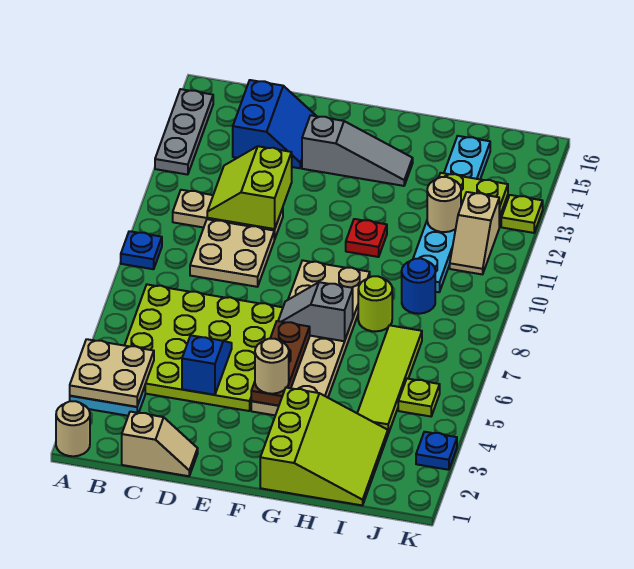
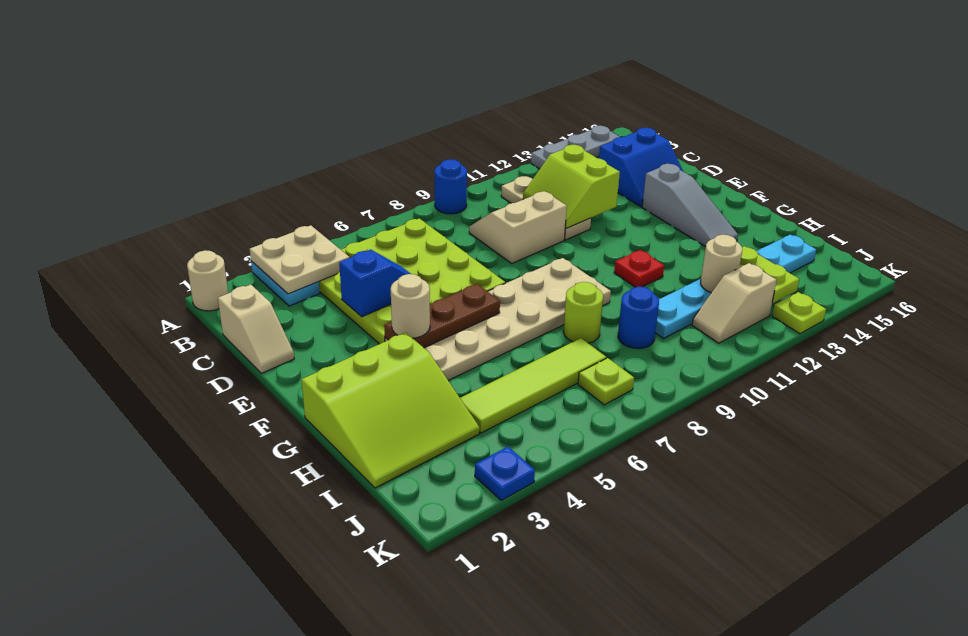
blue 1x1 plate [121,231,162,269] -> blue 1x1 round brick [435,159,467,214]
tan 2x2 plate [190,219,274,287] -> tan 2x2 slope [469,191,567,263]
lime 2x2 slope [207,146,292,229] -> lime 2x2 slope turned to [523,145,620,228]
grey 1x2 slope [278,282,353,341] -> none
lime 1x1 plate [398,379,440,416] -> lime 1x1 plate moved to [578,358,634,405]

